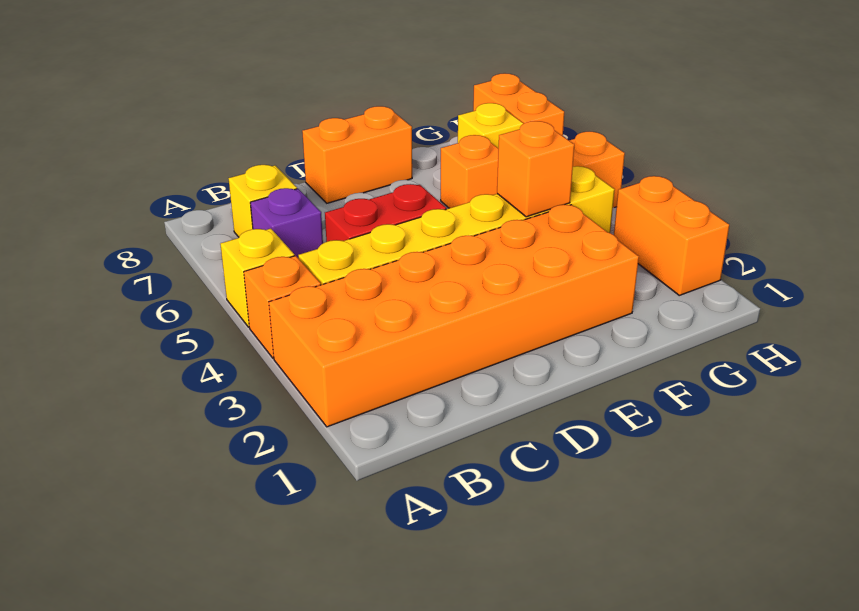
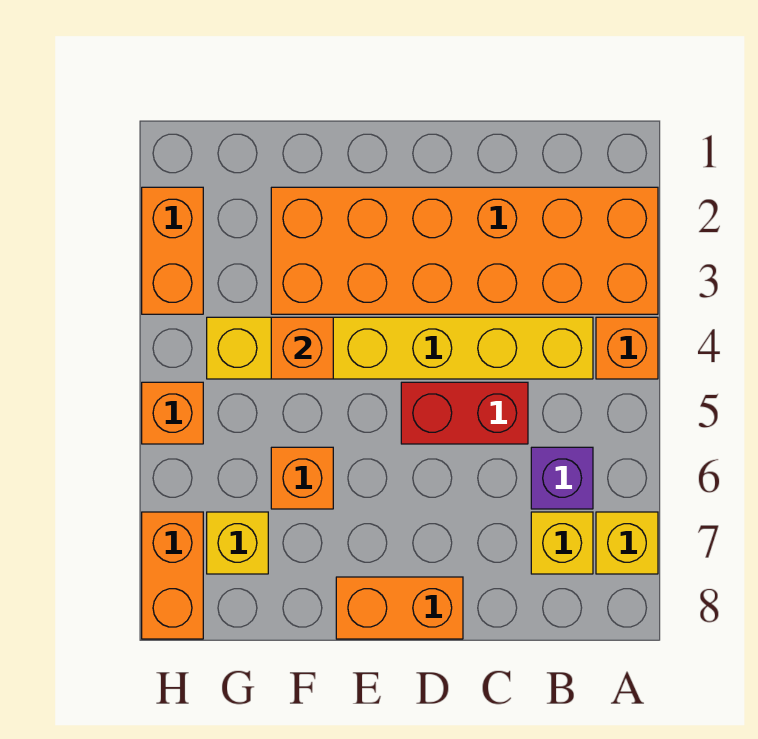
yellow 1x1 brick [220,229,295,327] -> yellow 1x1 brick moved to [596,512,658,574]

